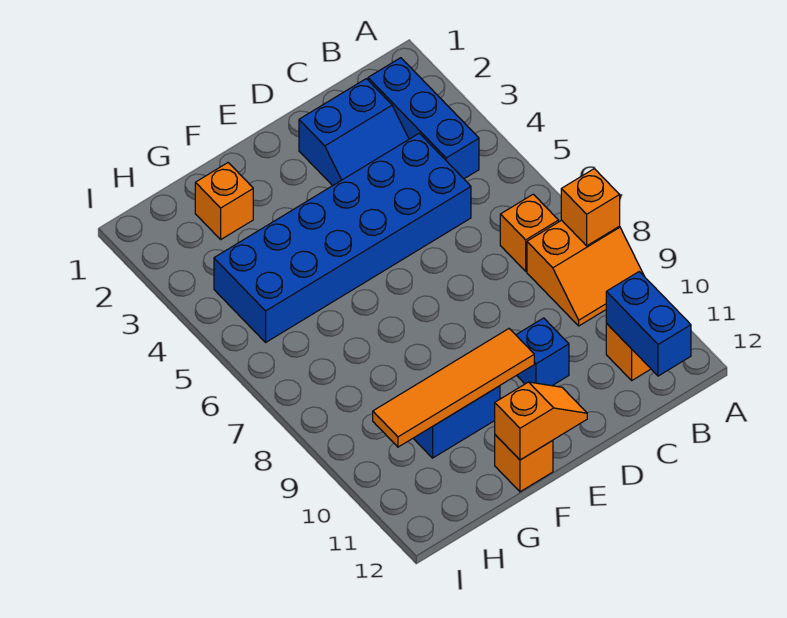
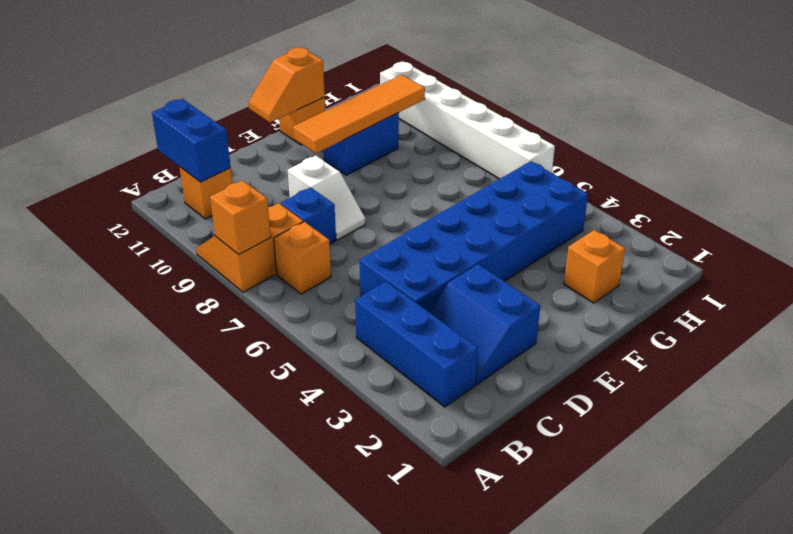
blue 2x2 slope [299,79,409,186] -> blue 2x2 slope turned to [430,264,540,384]
none -> white 1x2 slope [288,156,365,240]
blue 1x1 brick [516,318,569,386] -> blue 1x1 brick moved to [281,187,336,244]
none -> white 1x6 brick [380,62,555,179]

